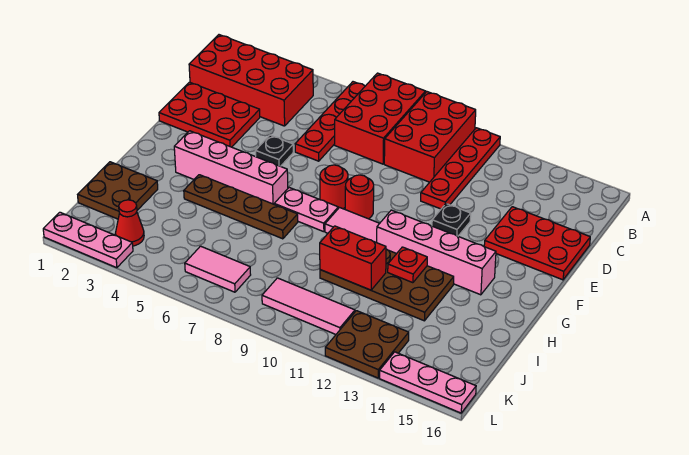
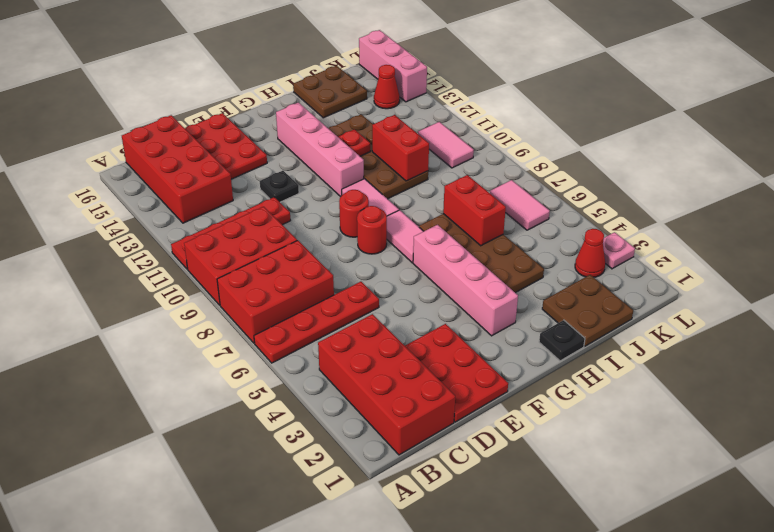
none -> red 2x4 brick [122,115,233,223]
black 1x1 plate [255,135,293,166] -> black 1x1 plate moved to [539,320,585,361]
pink 1x2 plate [274,188,338,232] -> pink 1x2 tile [387,210,424,263]
brown 1x4 plate [184,175,298,239] -> brown 2x4 plate [419,214,544,293]
none -> red 1x2 brick [443,175,506,246]
pink 1x3 tile [262,278,355,334] -> pink 1x2 tile [418,122,474,168]
brown 2x2 plate [325,311,409,378] -> brown 2x2 plate moved to [293,66,367,118]
none -> red 1x1 cone [374,65,400,109]
pink 1x3 plate [43,212,133,268] -> pink 1x1 plate [603,232,635,269]
pink 1x3 plate [380,352,476,413] -> pink 1x3 brick [359,30,427,102]

